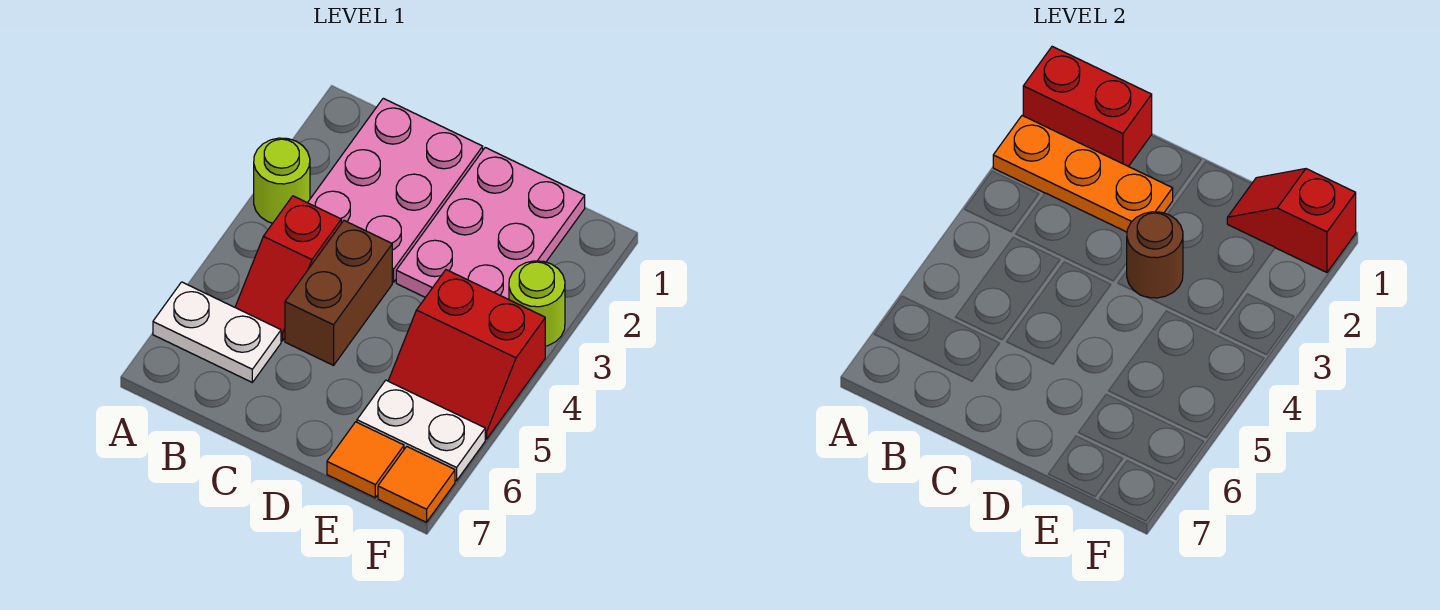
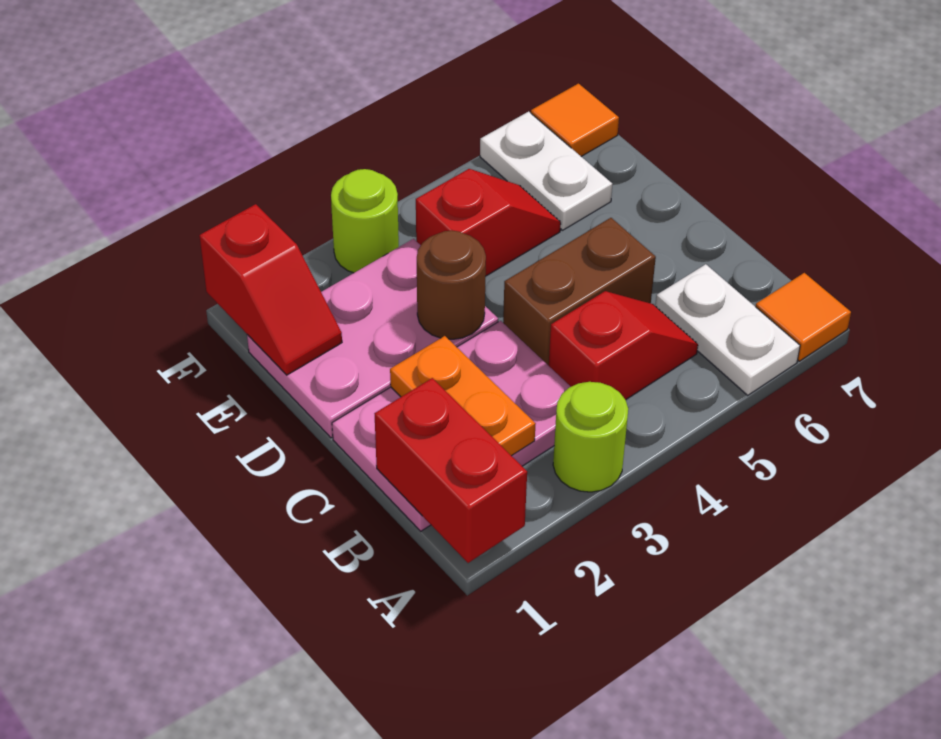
orange 1x3 plate [993,116,1173,232] -> orange 1x2 plate [390,336,536,456]
red 2x2 slope [388,270,545,439] -> red 1x2 slope [416,169,561,276]
orange 1x1 tile [327,422,404,498] -> orange 1x1 tile moved to [756,273,851,361]

